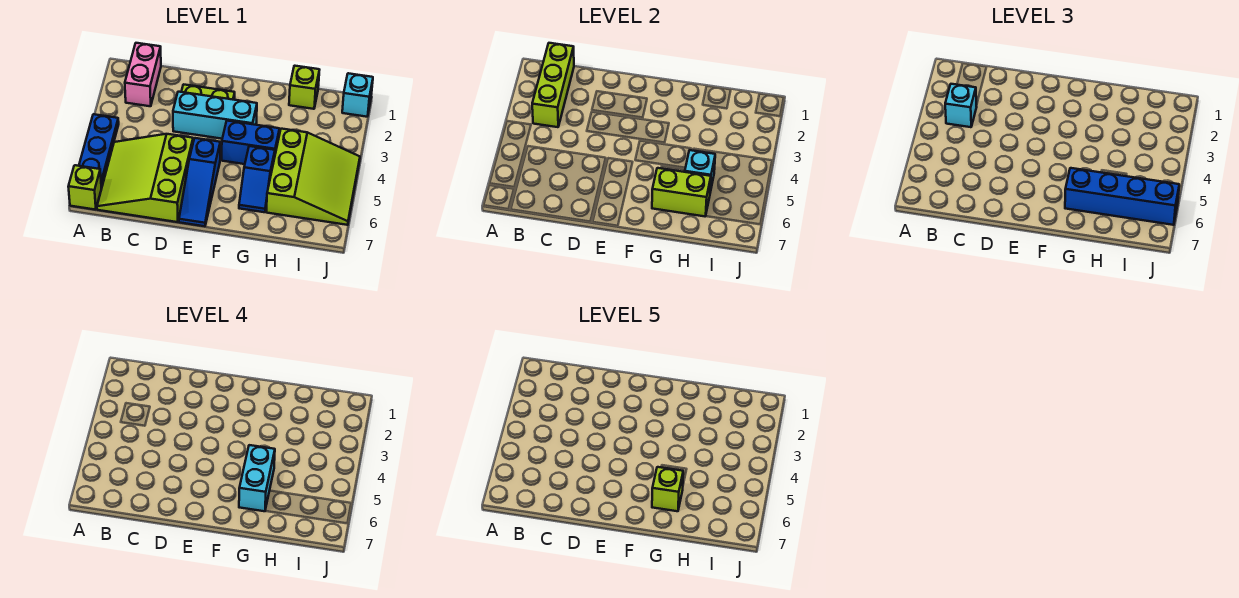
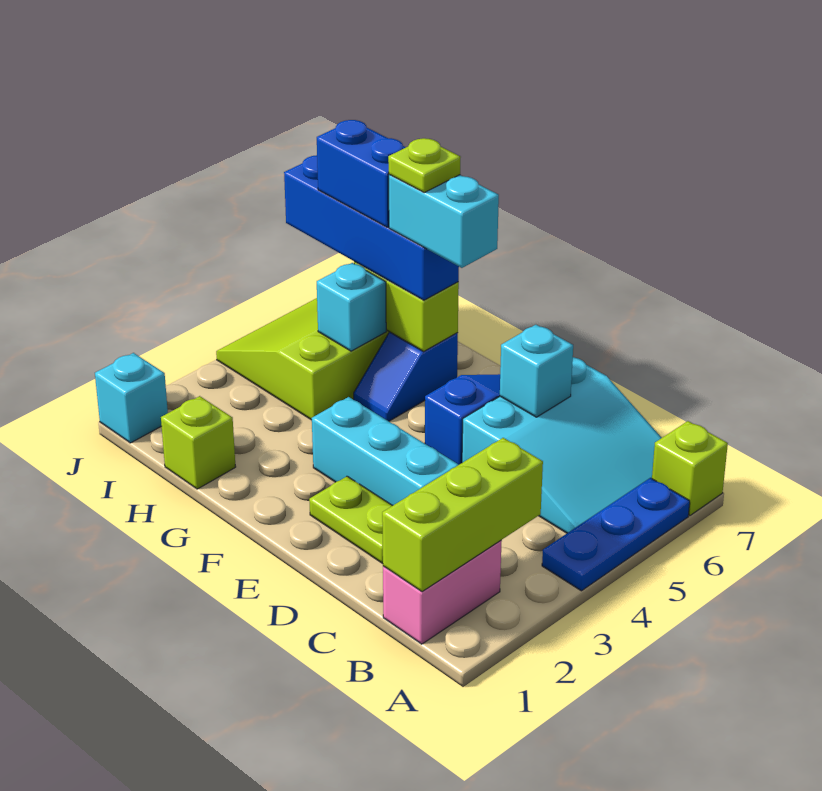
cyan 1x1 brick [945,84,977,127] -> cyan 1x1 brick moved to [500,325,573,417]
lime 3x3 slope [97,134,193,222] -> cyan 3x3 slope [462,357,662,533]
blue 1x2 brick [222,121,279,164] -> blue 1x2 brick moved to [317,120,406,227]
blue 1x2 slope [239,146,275,212] -> blue 1x2 slope turned to [354,332,458,421]
cyan 1x2 brick [239,445,275,511] -> cyan 1x2 brick turned to [389,175,499,268]
lime 1x1 brick [652,467,683,511] -> lime 1x1 plate [388,138,461,193]

